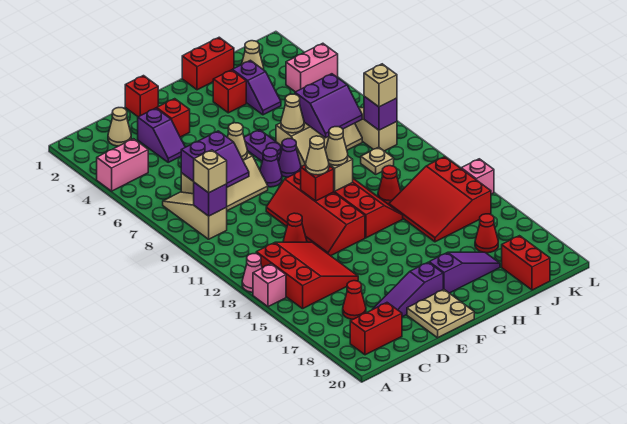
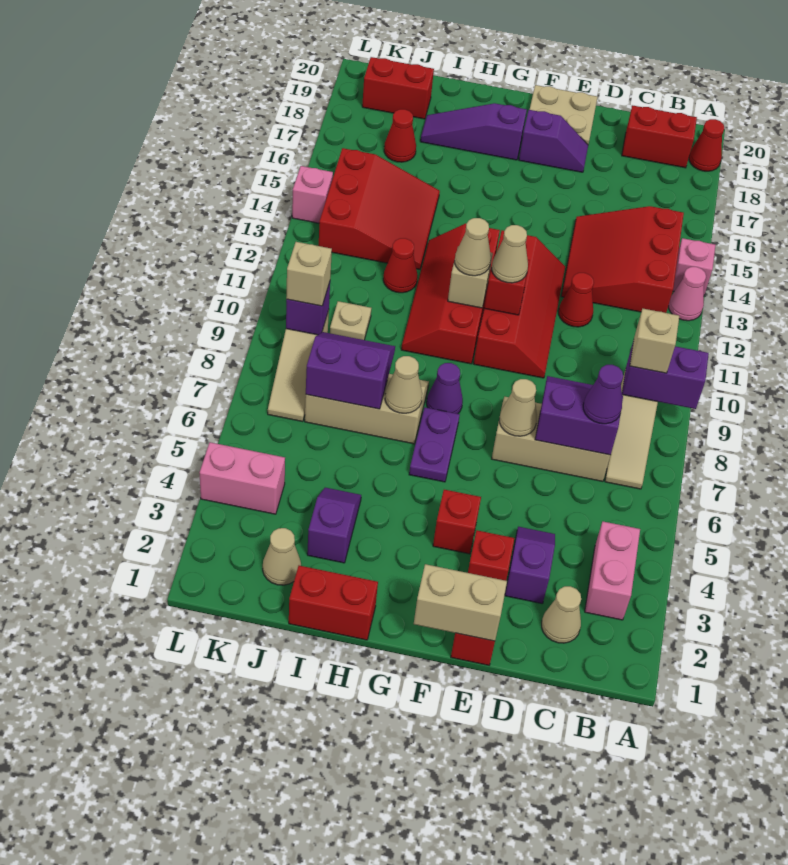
pink 1x2 brick [97,139,148,191] -> pink 1x2 brick turned to [585,521,640,620]
purple 1x1 brick [194,182,227,216] -> purple 1x2 brick [622,340,709,409]
red 1x1 cone [343,281,366,319] -> red 1x1 cone moved to [689,119,724,171]
purple 1x3 slope [373,262,443,317] -> purple 1x2 slope [519,110,588,172]
none -> tan 1x2 brick [414,564,507,641]
purple 1x1 cone [260,148,282,187] -> purple 1x1 cone moved to [583,365,623,424]
red 1x1 brick [213,70,246,113] -> red 1x1 brick moved to [433,490,481,554]
red 1x2 brick [502,236,550,290] -> red 1x2 brick turned to [362,57,434,119]

